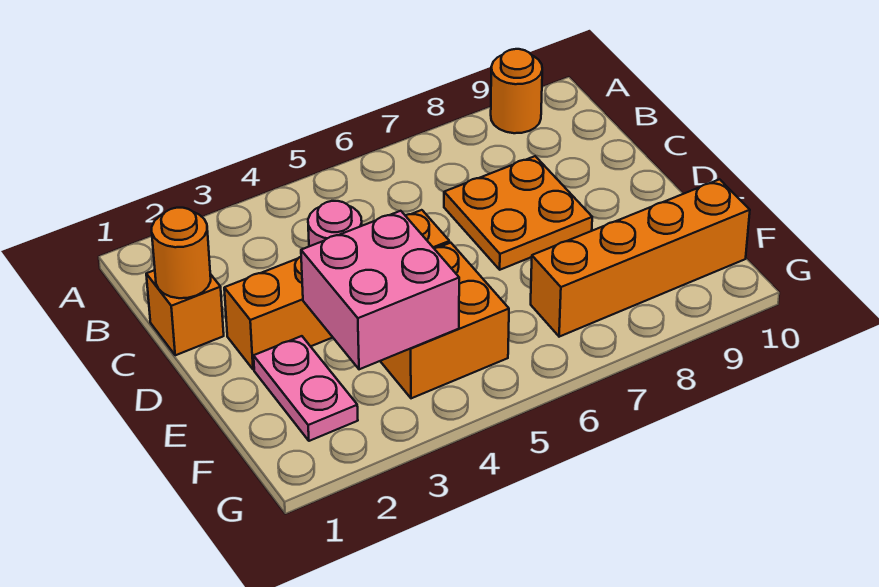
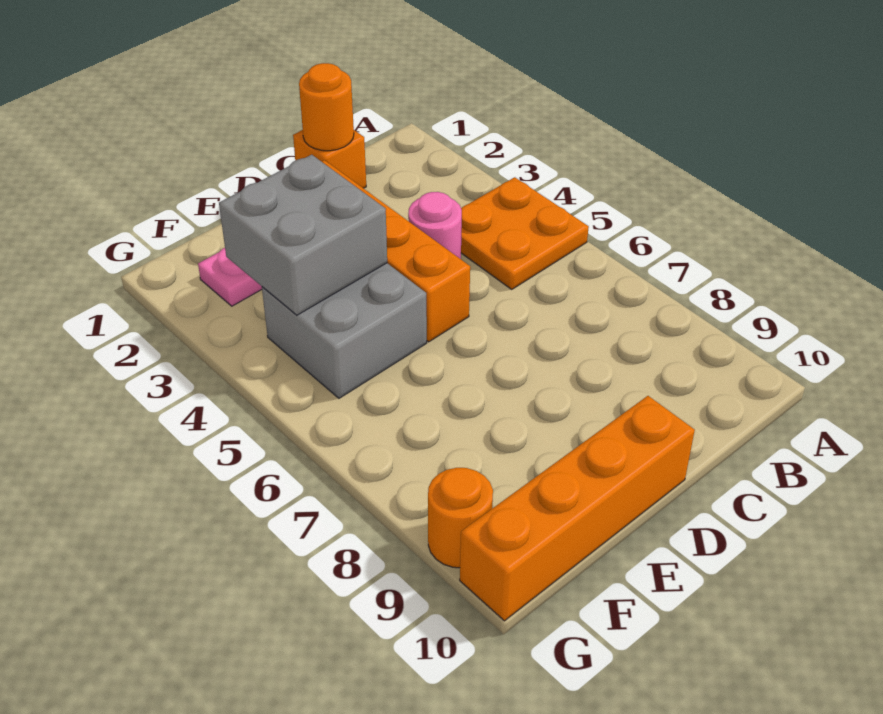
orange 1x1 round brick [491,49,542,133] -> orange 1x1 round brick moved to [428,468,493,568]
orange 2x2 plate [444,156,592,270] -> orange 2x2 plate moved to [461,177,589,289]
pink 2x2 brick [301,211,459,369] -> grey 2x2 brick [219,155,387,315]
orange 2x2 brick [380,243,509,398] -> grey 2x2 brick [262,263,427,398]
orange 1x4 brick [531,179,750,337] -> orange 1x4 brick turned to [460,396,695,621]

